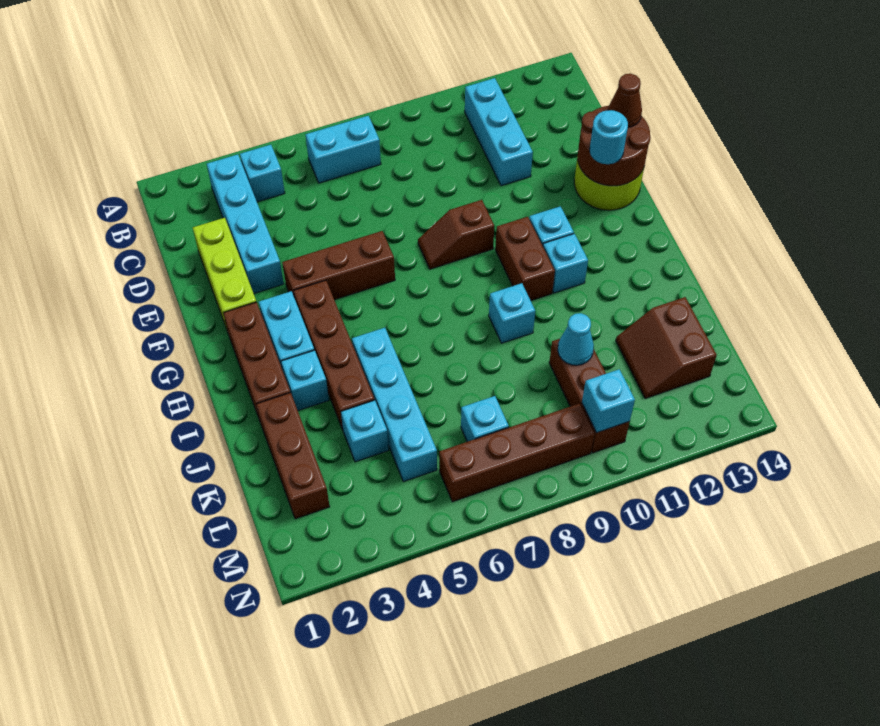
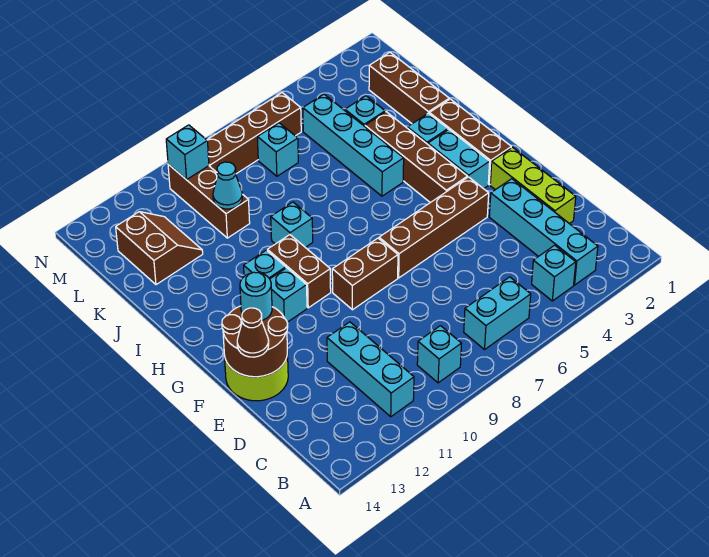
none -> cyan 1x1 brick [417,326,461,383]
brown 1x3 brick [282,231,395,300] -> brown 1x4 brick [379,177,489,278]
brown 1x2 slope [418,200,494,269] -> brown 1x2 brick [332,238,398,310]

